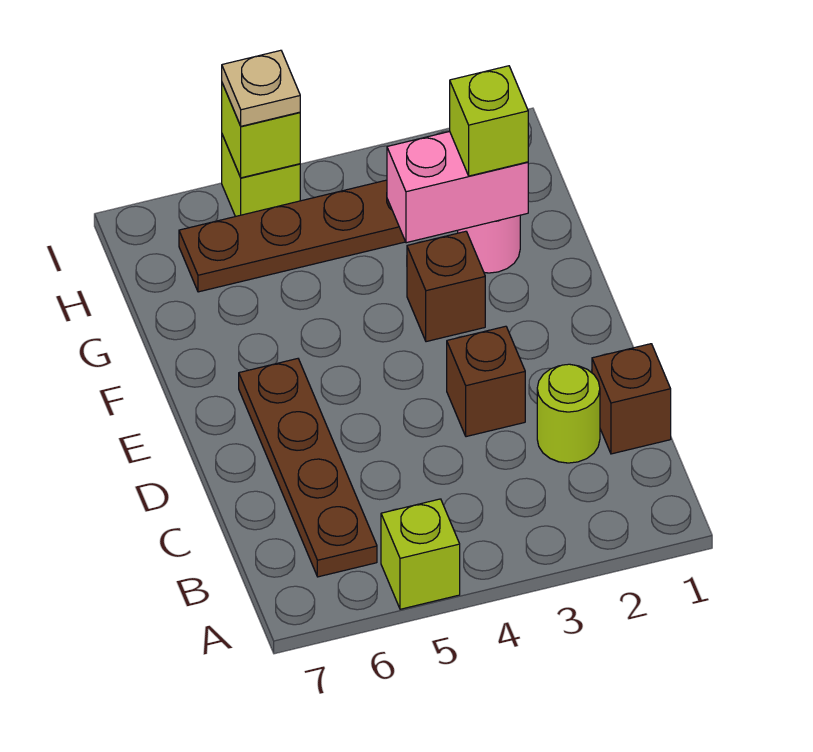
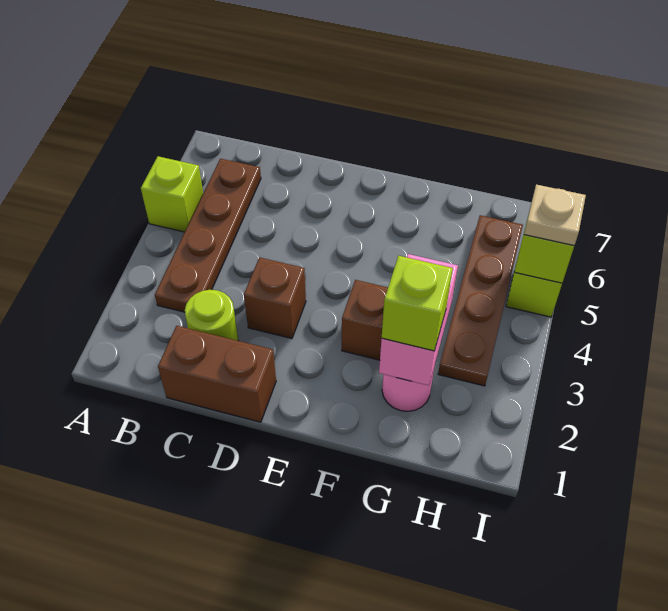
brown 1x4 plate [239,359,377,577] -> brown 1x4 plate turned to [155,159,261,312]
brown 1x1 brick [592,344,671,454] -> brown 1x2 brick [158,326,276,422]

